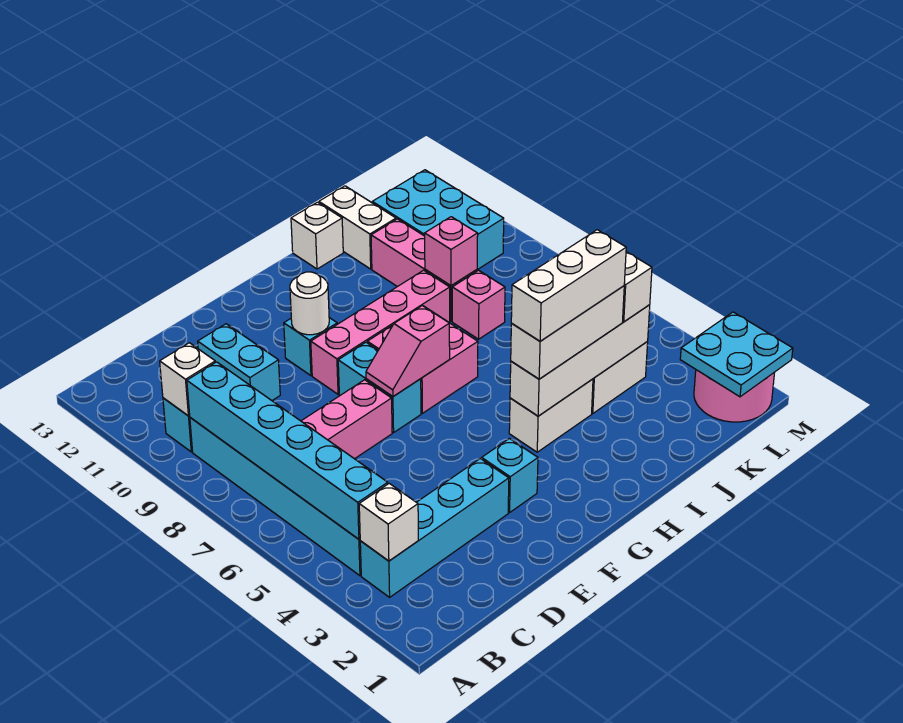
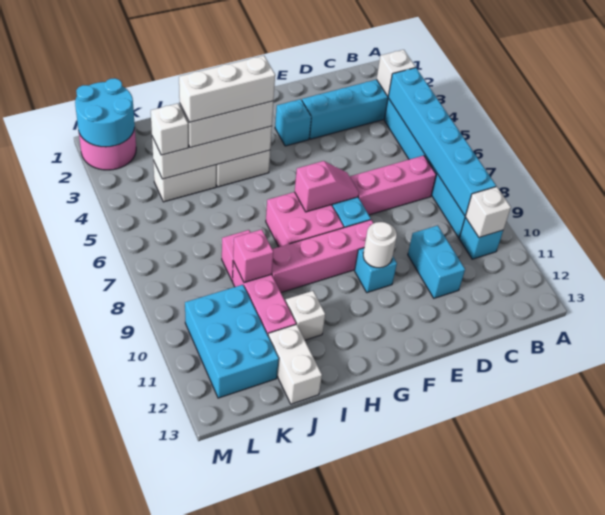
white 1x1 brick [291,202,343,269] -> white 1x1 brick moved to [285,291,325,340]
cyan 2x2 plate [680,312,793,397] -> cyan 2x2 round brick [75,78,135,147]

